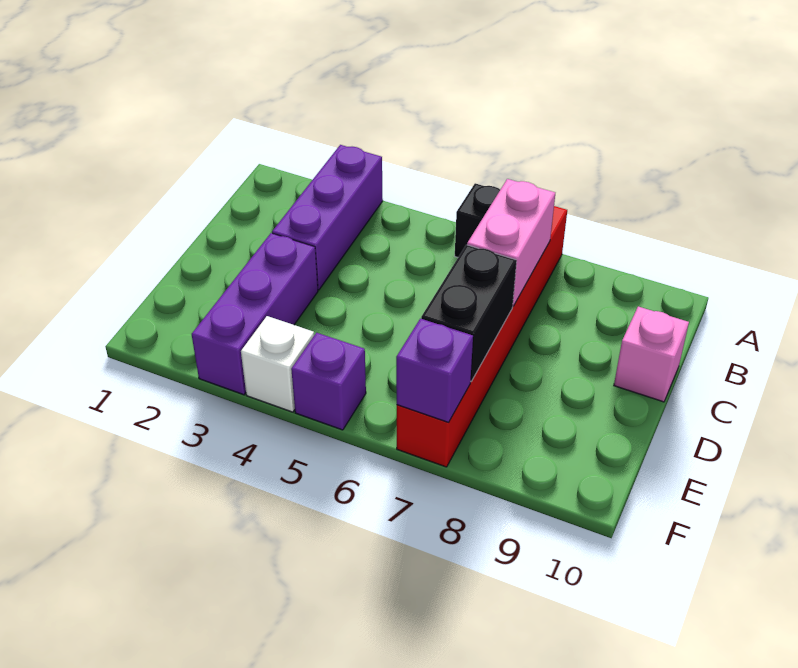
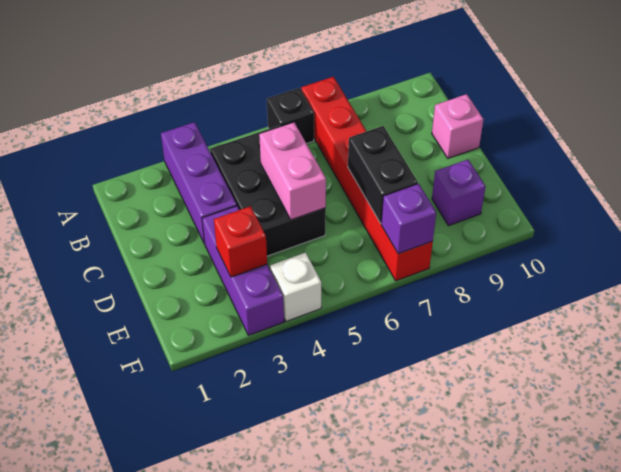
none -> black 2x3 brick [210,126,326,256]
pink 1x2 brick [467,179,555,306] -> pink 1x2 brick moved to [259,123,326,220]
none -> red 1x1 brick [214,206,267,277]
purple 1x1 brick [291,333,366,430] -> purple 1x1 brick moved to [432,160,486,226]

